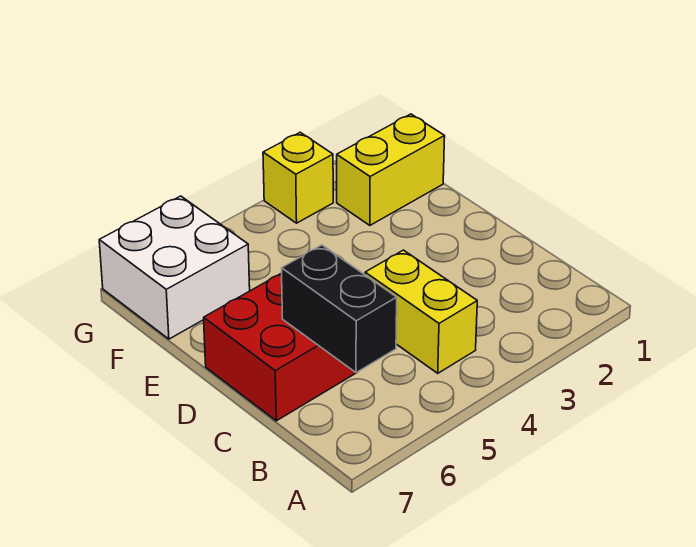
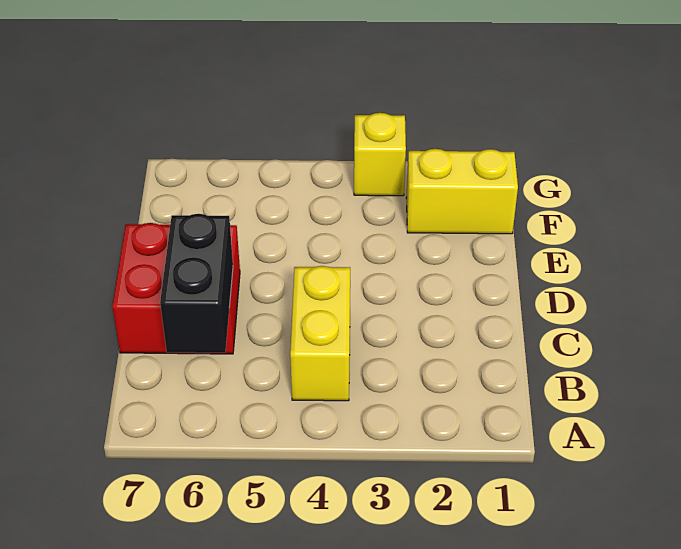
white 2x2 brick [99,196,250,339] -> none

